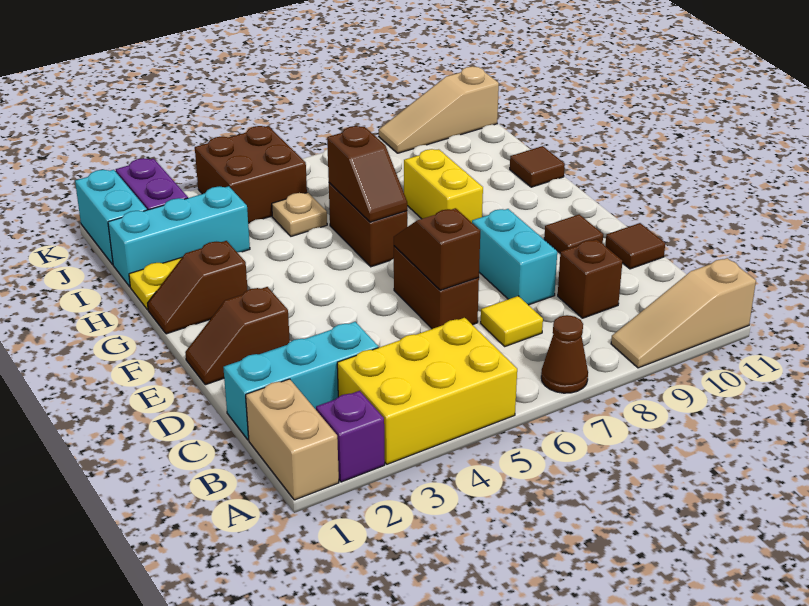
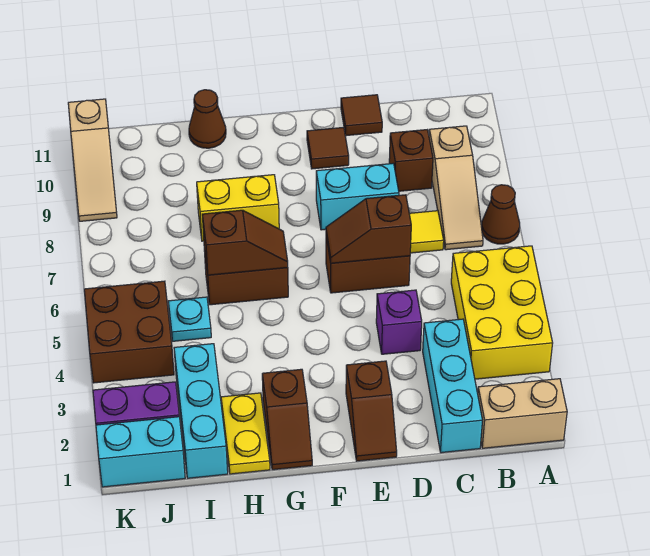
purple 1x1 brick [316,391,385,482] -> purple 1x1 brick moved to [376,290,422,354]
tan 1x3 slope [611,258,756,368] -> tan 1x3 slope moved to [429,126,483,250]
brown 1x1 tile [510,146,565,187] -> brown 1x1 cone [189,90,226,148]
tan 1x1 plate [272,193,327,236] -> cyan 1x1 plate [168,297,211,341]

